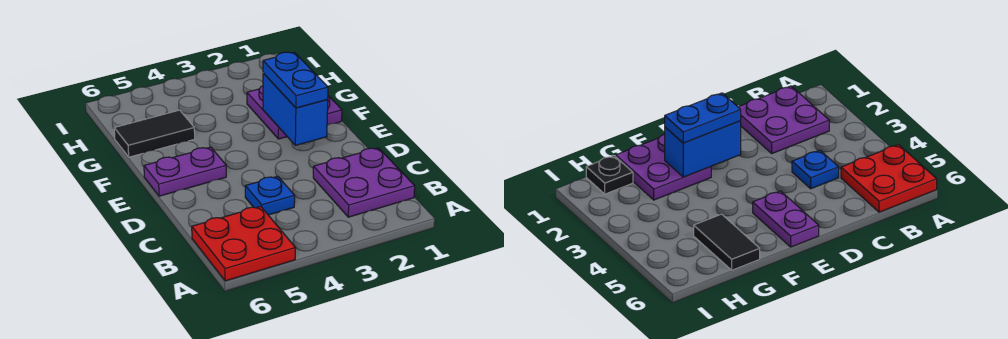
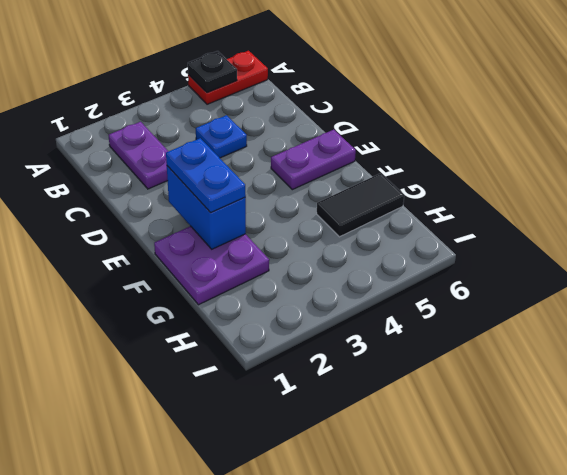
red 2x2 plate [192,206,296,281] -> red 1x2 plate [188,51,268,104]
purple 2x2 plate [313,148,415,217] -> purple 1x2 plate [109,122,168,189]
black 1x1 plate [586,156,633,194] -> black 1x1 plate moved to [188,51,237,93]

